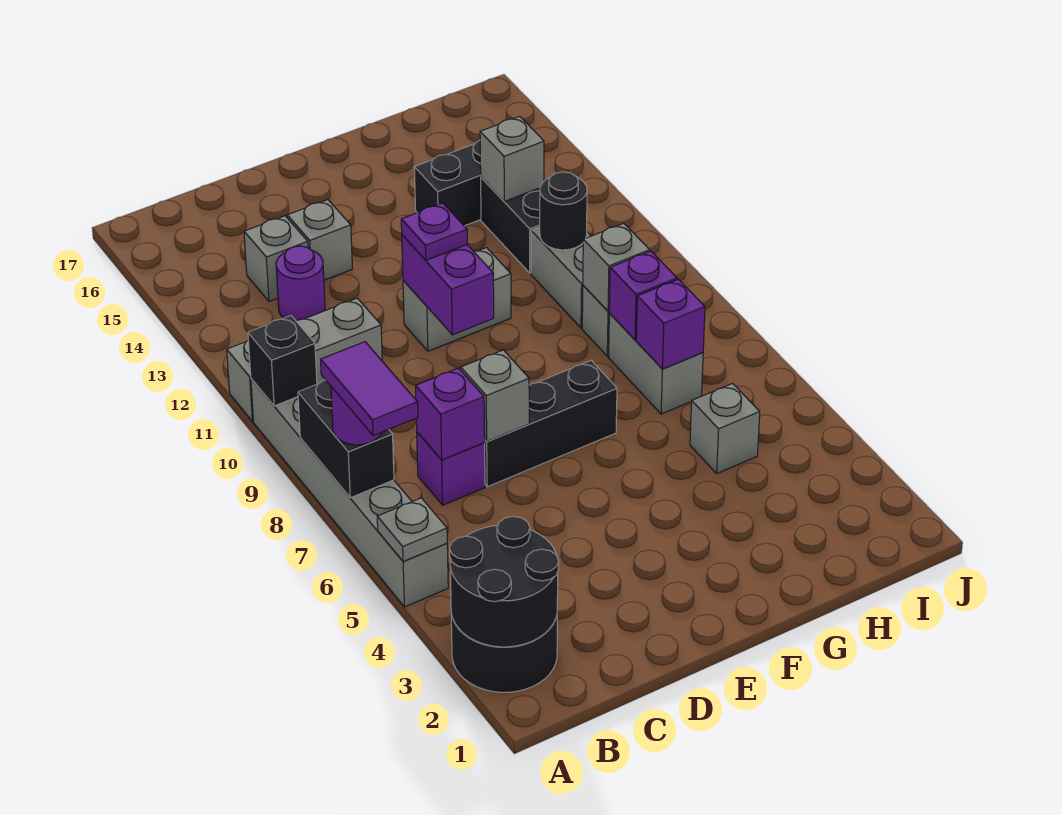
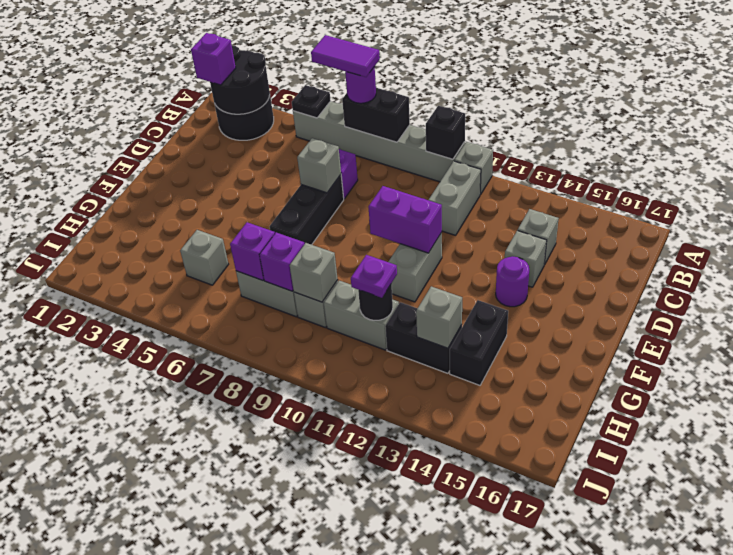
grey 1x1 plate [377,498,447,562] -> black 1x1 plate [292,85,331,118]
purple 1x1 brick [415,368,485,460] -> purple 1x1 brick moved to [191,33,236,85]
purple 1x1 round brick [276,246,325,320] -> purple 1x1 round brick moved to [496,256,529,307]
purple 1x1 plate [401,203,467,260] -> purple 1x1 plate moved to [351,255,397,298]

